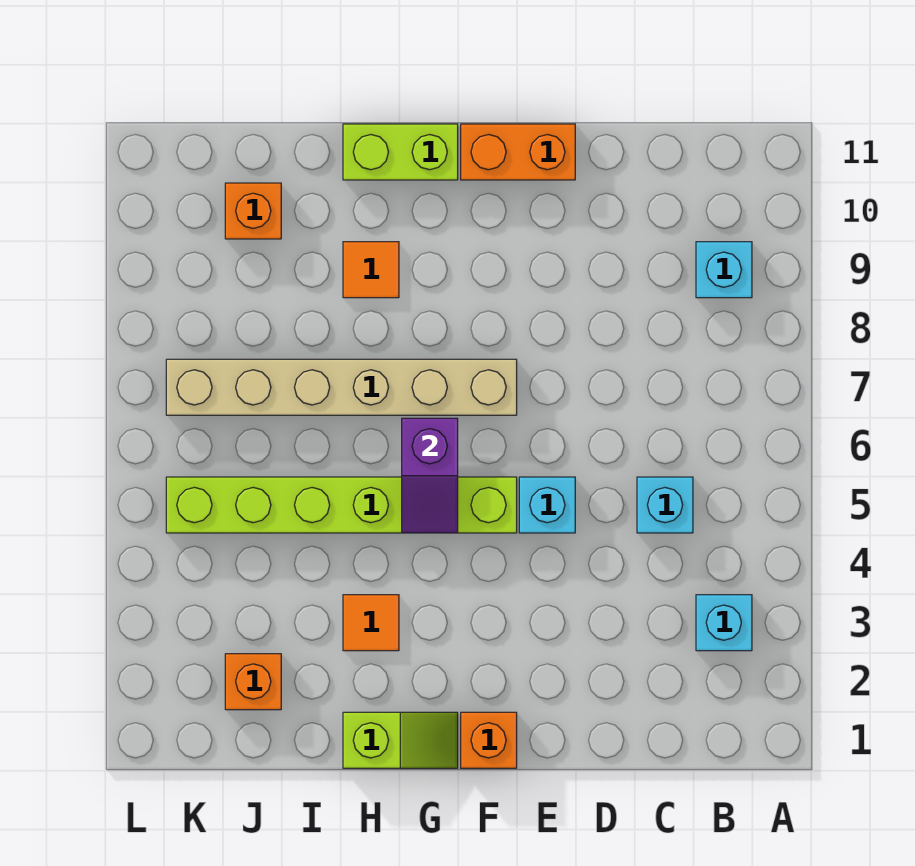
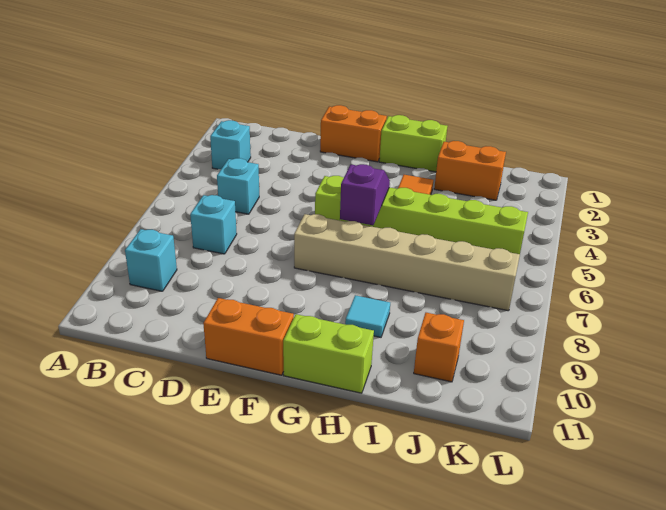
cyan 1x1 brick [519,477,575,533] -> cyan 1x1 brick moved to [190,195,237,254]
orange 1x1 brick [461,712,517,768] -> orange 1x2 brick [320,105,387,162]
lime 1x2 slope [343,712,458,768] -> lime 1x2 brick [379,115,447,172]
orange 1x1 tile [343,242,399,298] -> cyan 1x1 tile [345,295,390,337]
orange 1x1 brick [225,654,281,710] -> orange 1x2 brick [434,141,506,200]

